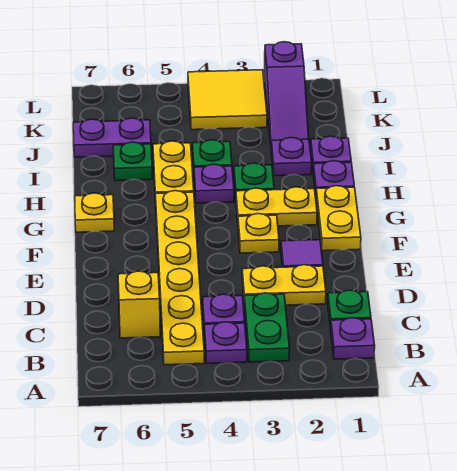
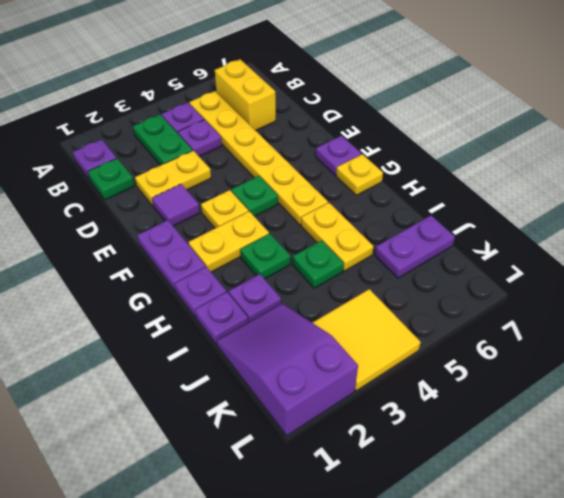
yellow 1x1 brick [118,271,160,338] -> yellow 1x2 brick [215,59,276,131]
yellow 1x2 plate [316,186,361,251] -> purple 1x2 plate [137,220,206,291]
purple 1x1 plate [194,164,234,203] -> purple 1x1 plate moved to [316,136,361,175]
green 1x1 plate [113,142,152,181] -> green 1x1 plate moved to [231,176,278,217]
purple 1x3 slope [265,42,309,143] -> purple 2x3 slope [217,304,358,436]

